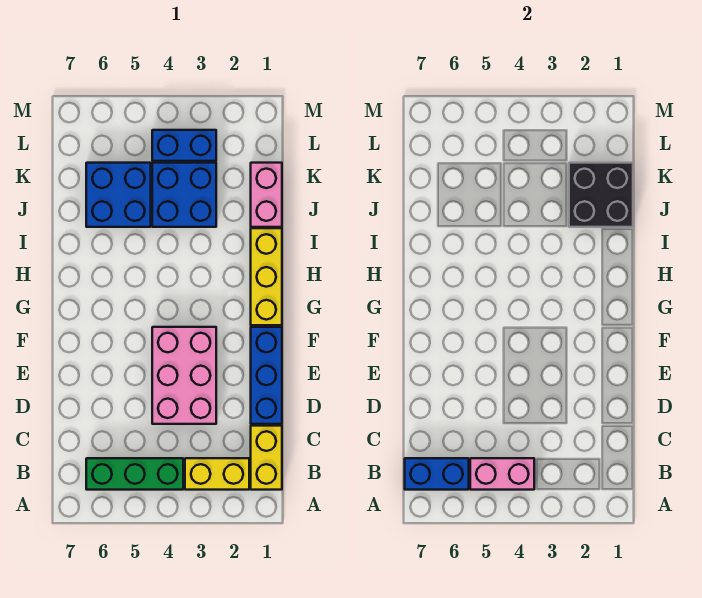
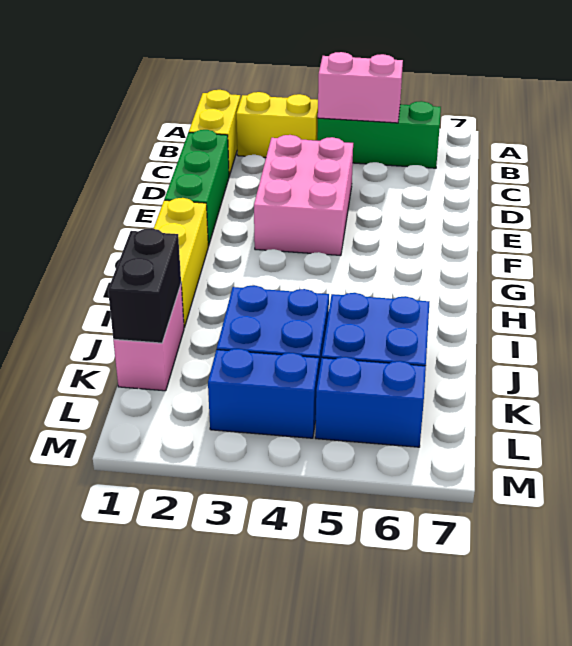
blue 1x2 brick [405,458,469,490] -> blue 1x2 brick moved to [315,357,426,447]
blue 1x3 brick [251,327,282,424] -> green 1x3 brick [164,130,229,246]
black 2x2 brick [569,163,633,227] -> black 1x2 brick [108,228,181,343]

